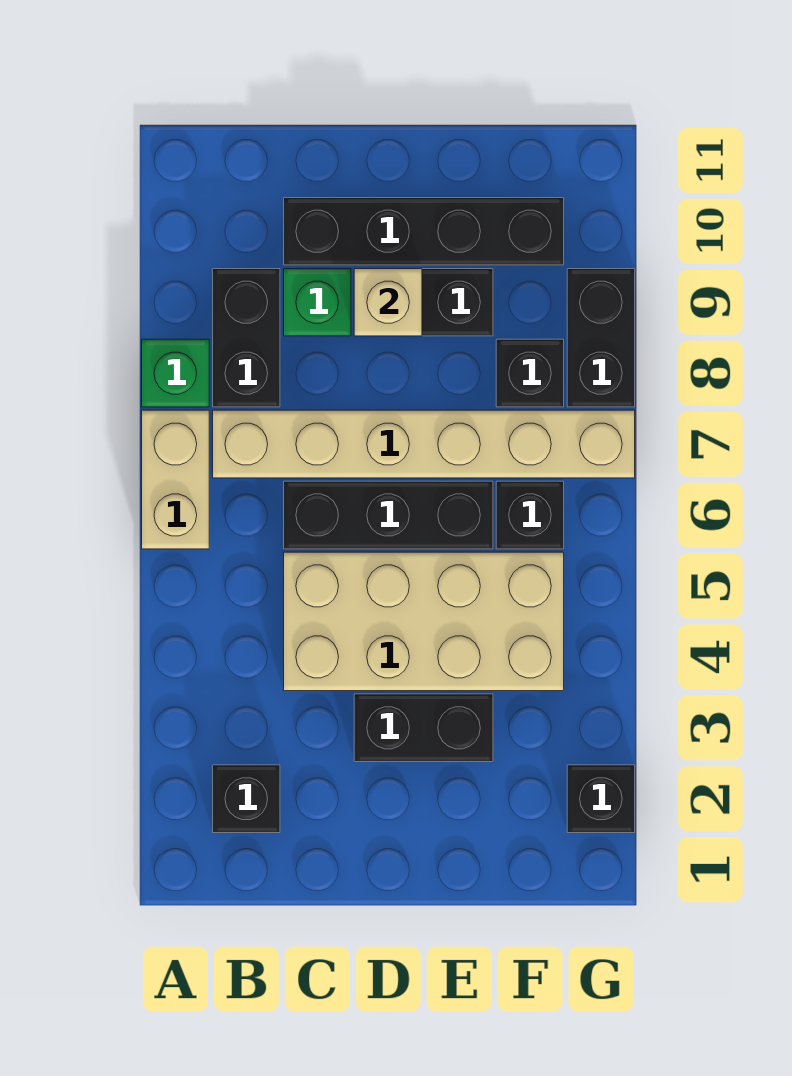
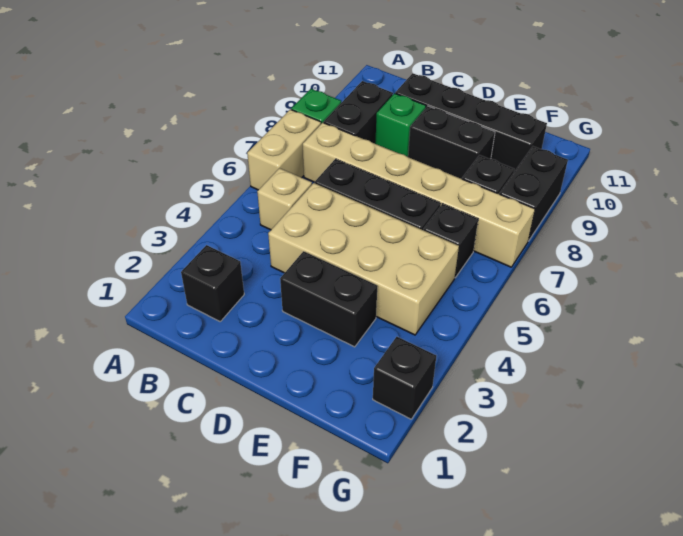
tan 1x1 brick [354,269,422,336] -> tan 1x1 brick moved to [257,168,312,230]

